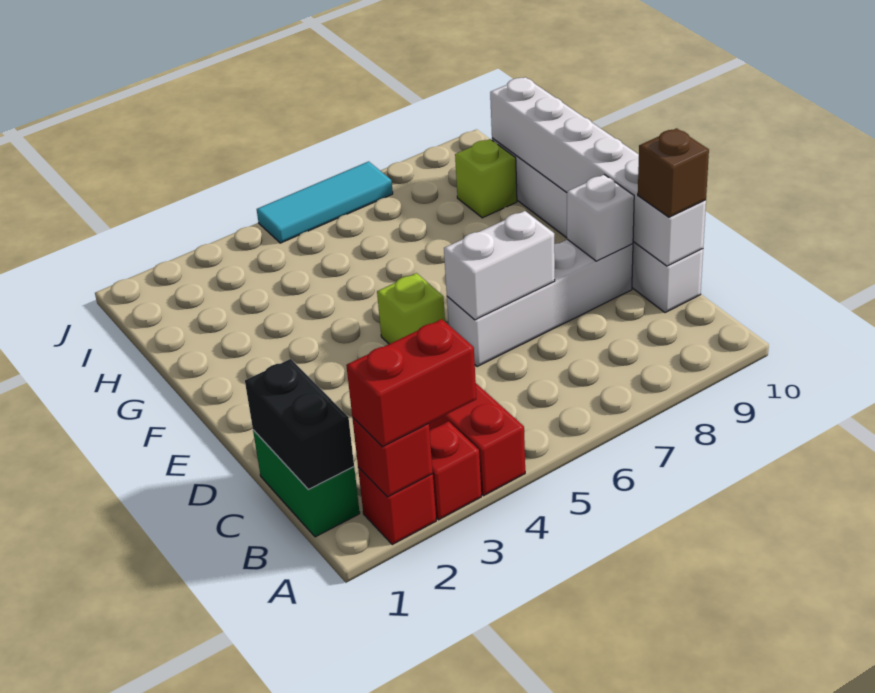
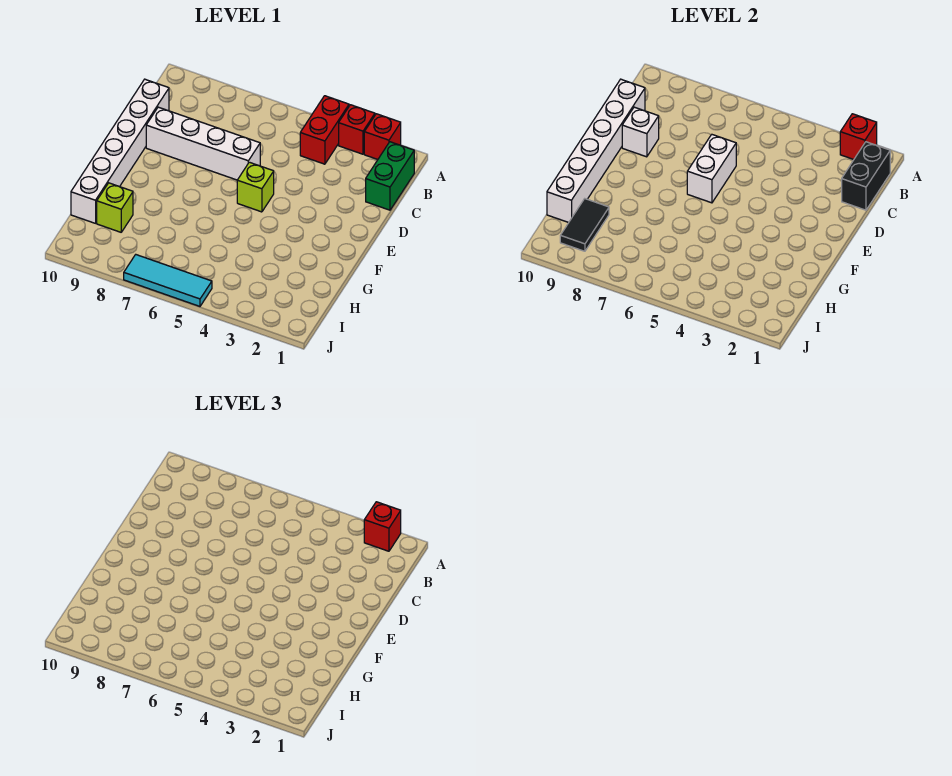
red 1x2 brick [346,319,476,447] -> red 1x1 brick [364,502,401,551]
brown 1x1 brick [638,128,709,217] -> none
white 1x2 brick [444,211,555,320] -> white 1x2 brick turned to [687,135,736,203]
none -> black 1x2 tile [560,199,609,251]

